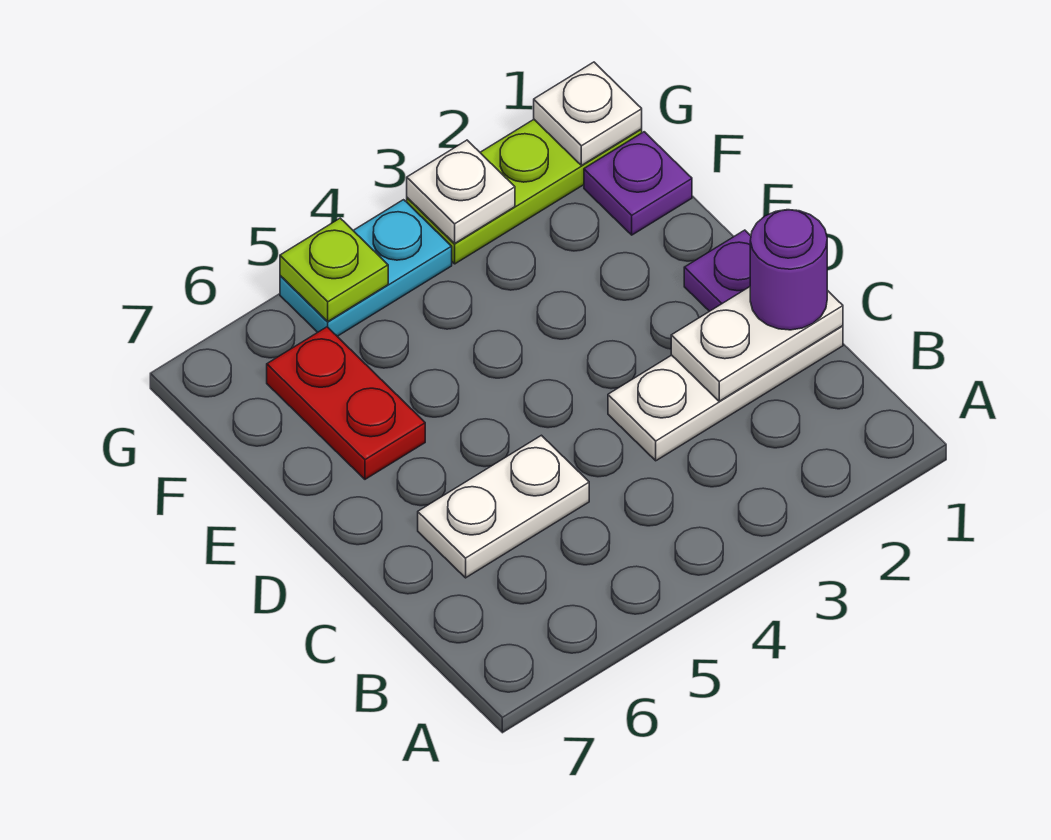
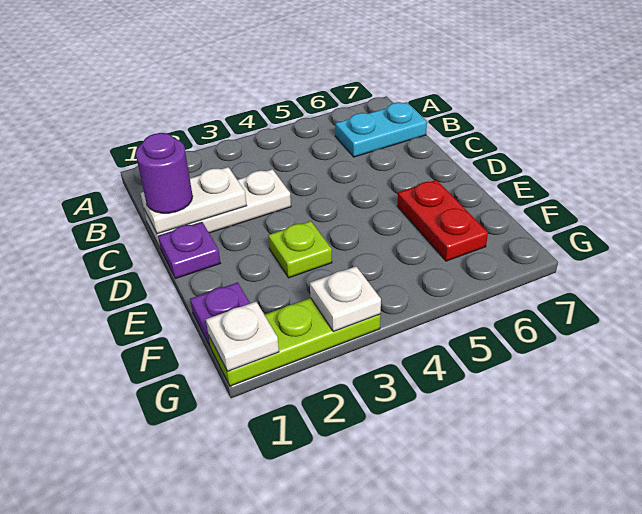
white 1x2 plate [418,435,589,578] -> none
cyan 1x2 plate [280,200,452,336] -> cyan 1x2 plate moved to [335,102,427,157]
lime 1x1 plate [280,218,388,322] -> lime 1x1 plate moved to [268,221,332,278]

